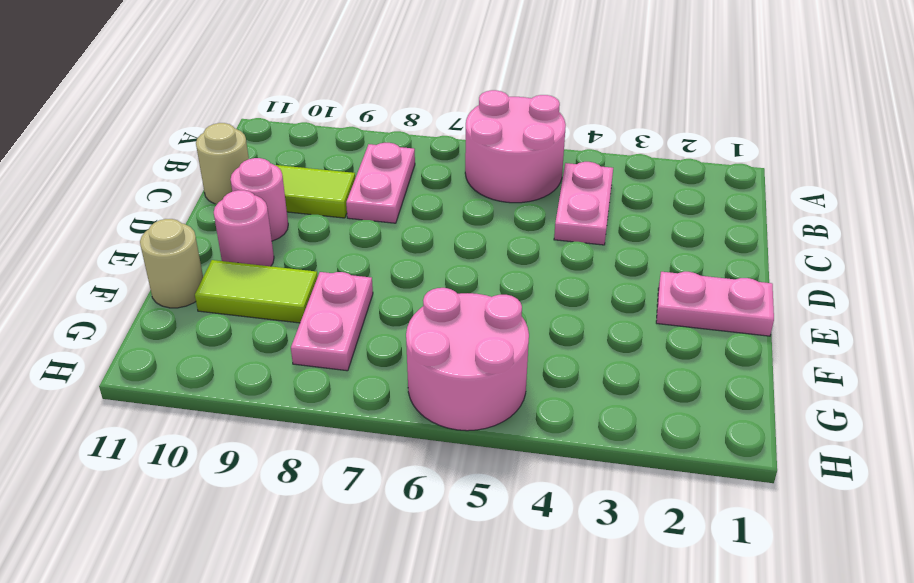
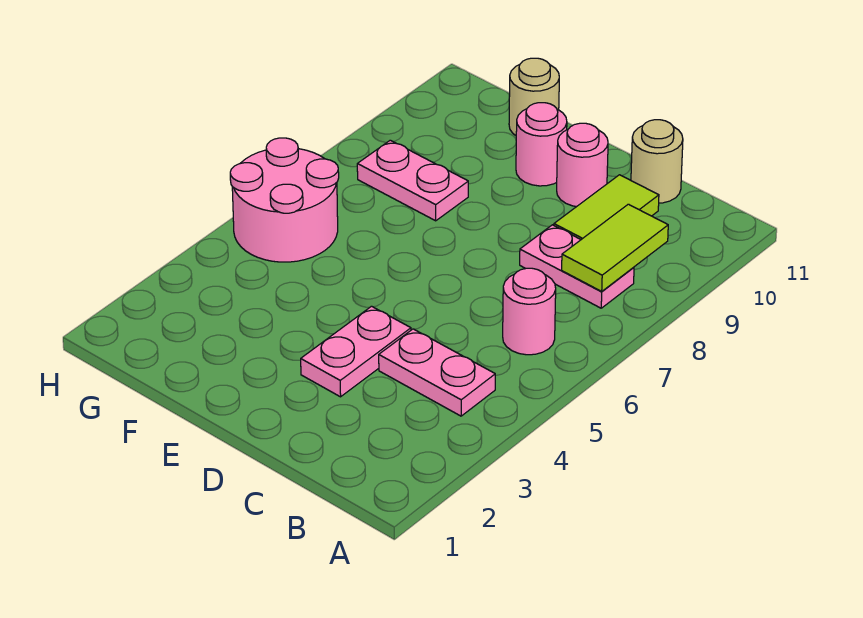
pink 2x2 round brick [465,90,566,203] -> pink 1x1 round brick [503,268,556,355]
pink 1x2 plate [656,272,774,336] -> pink 1x2 plate moved to [301,306,411,397]
lime 1x2 tile [195,260,318,323] -> lime 1x2 tile moved to [562,204,668,291]

